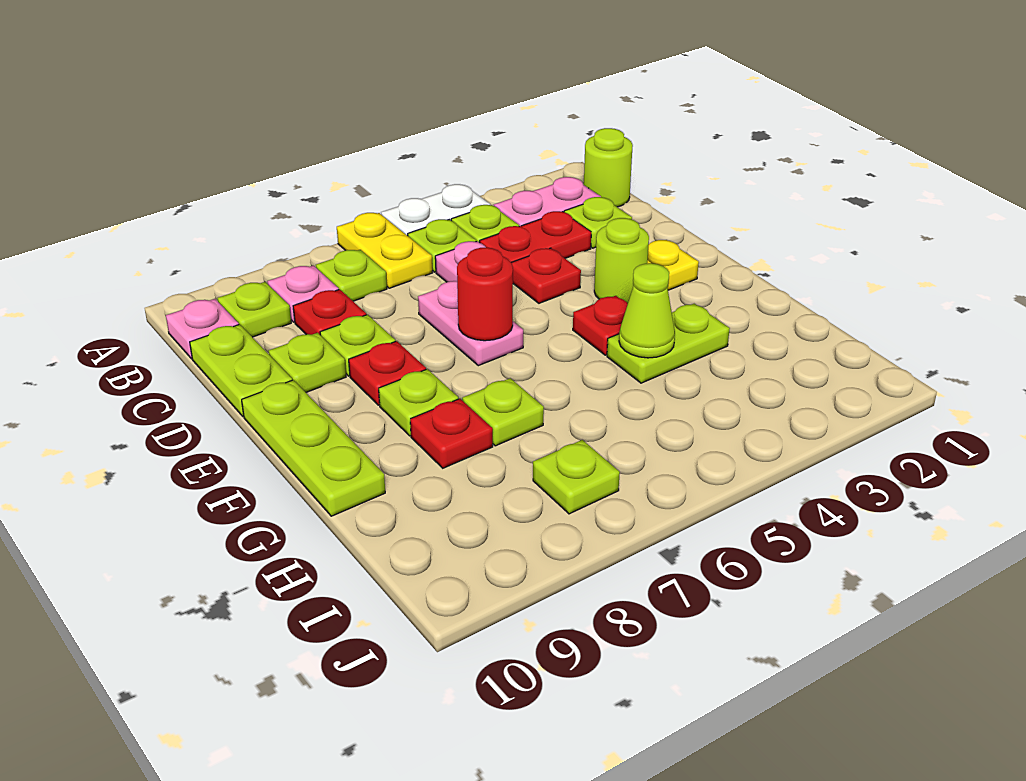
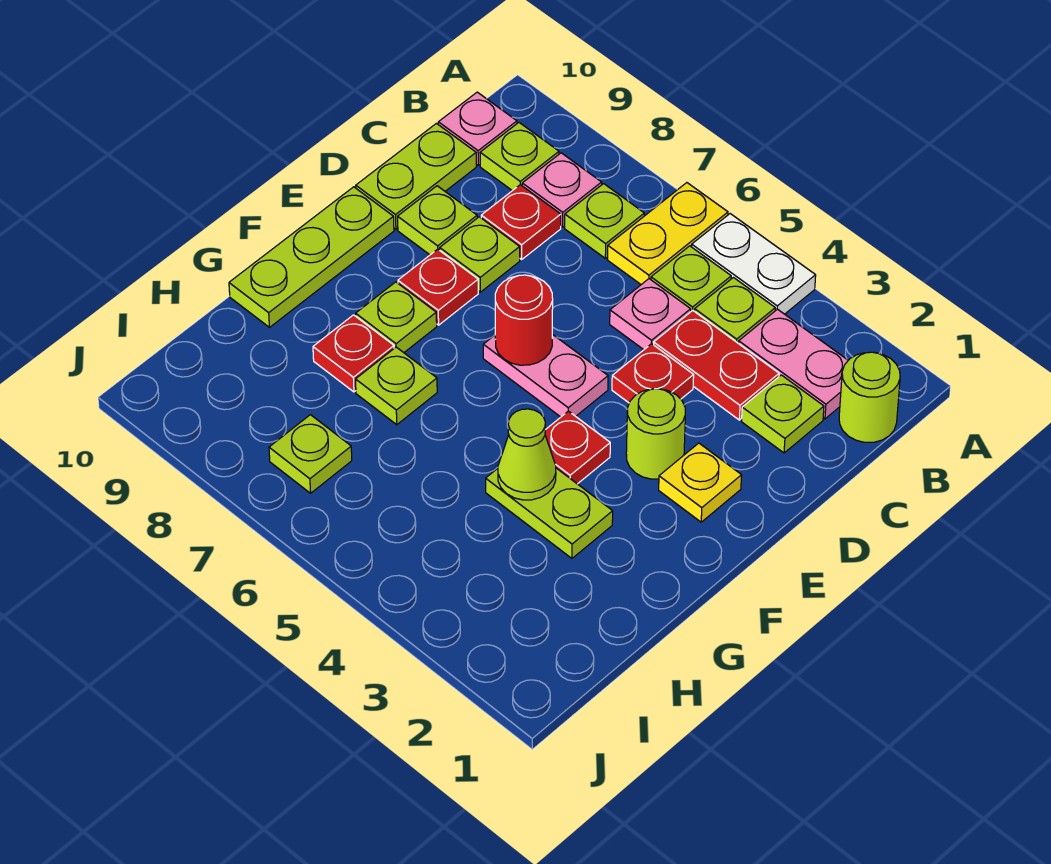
pink 1x2 plate [418,281,523,366] -> pink 1x2 plate turned to [483,334,608,417]

